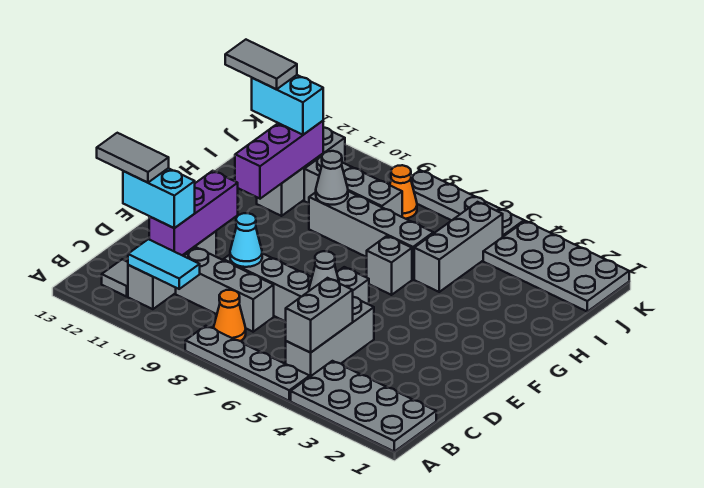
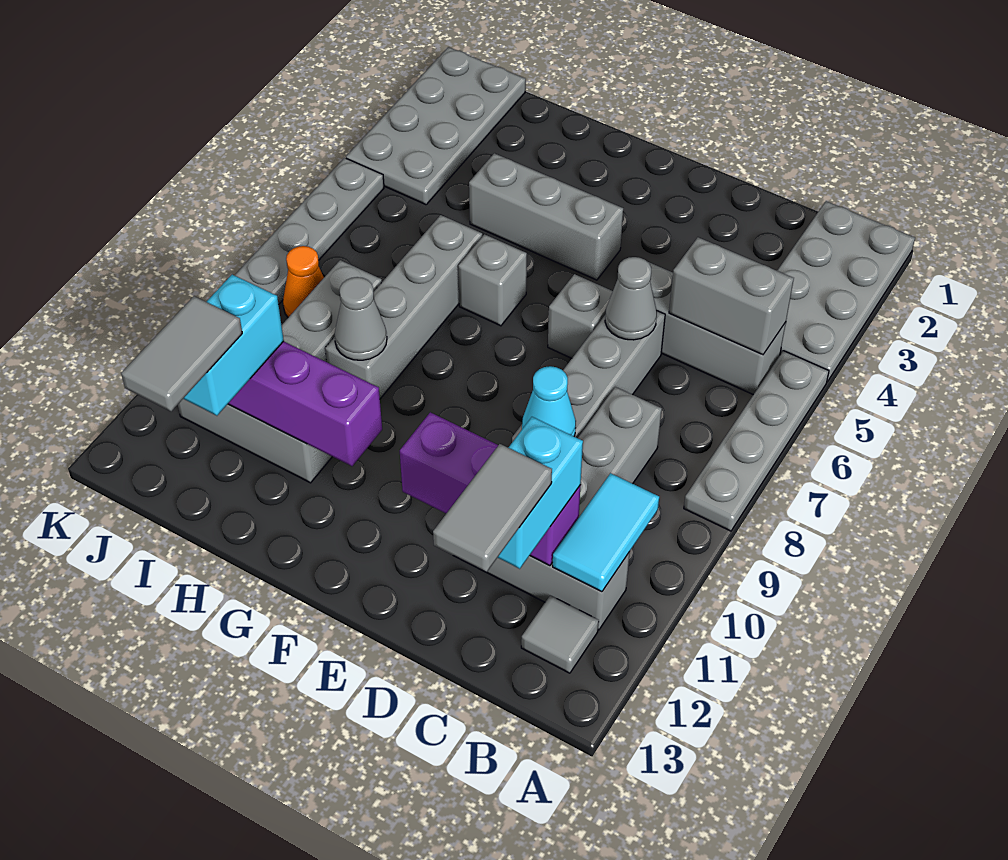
orange 1x1 cone [214,290,246,341] -> none
grey 1x3 brick [414,202,503,292] -> grey 1x3 brick moved to [469,153,623,280]

